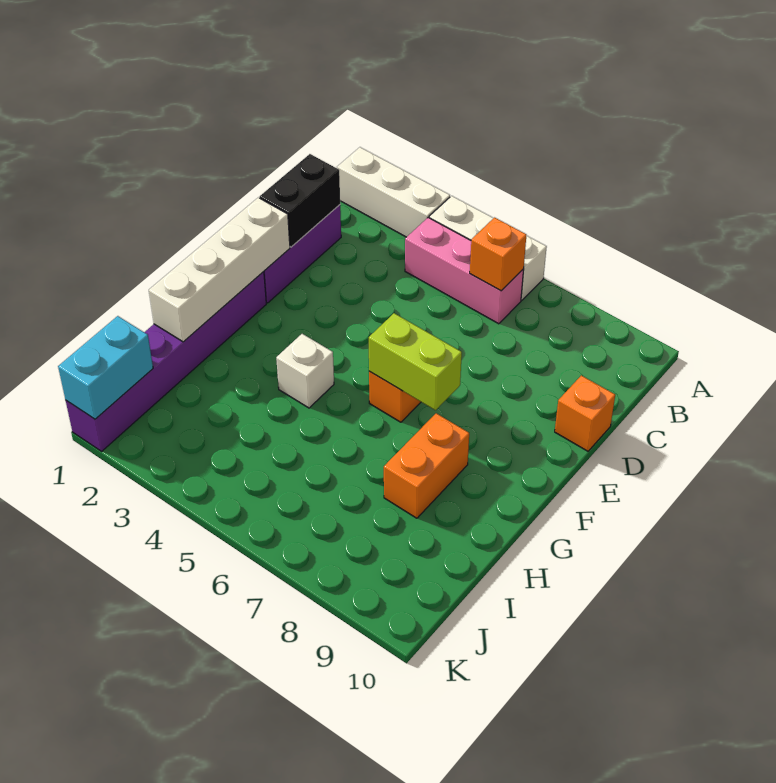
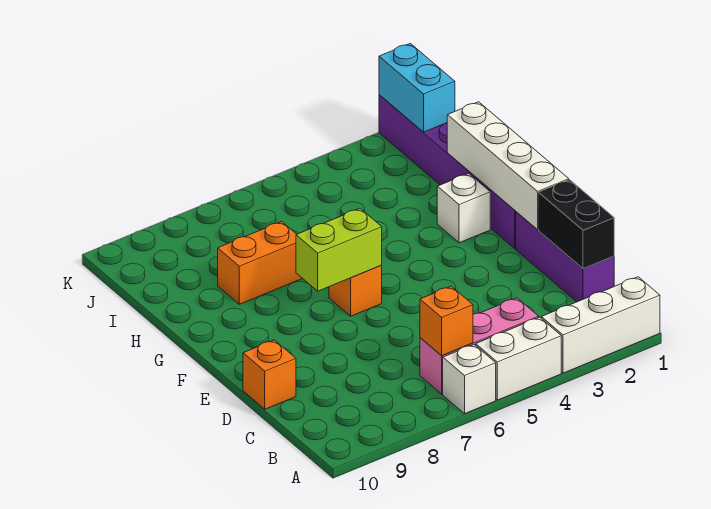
white 1x1 brick [276,334,334,408] -> white 1x1 brick moved to [437,173,490,243]
orange 1x2 brick [384,413,469,518] -> orange 1x2 brick turned to [218,222,303,304]

